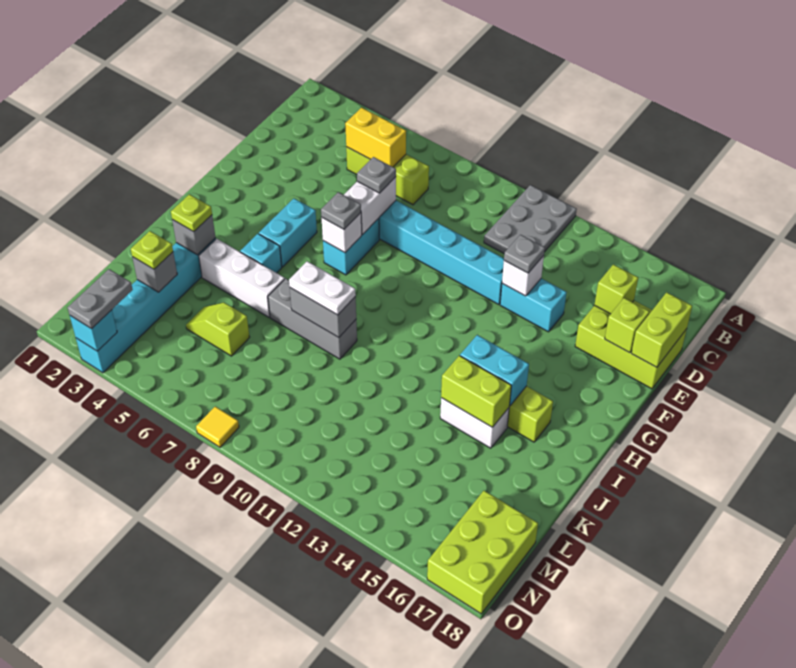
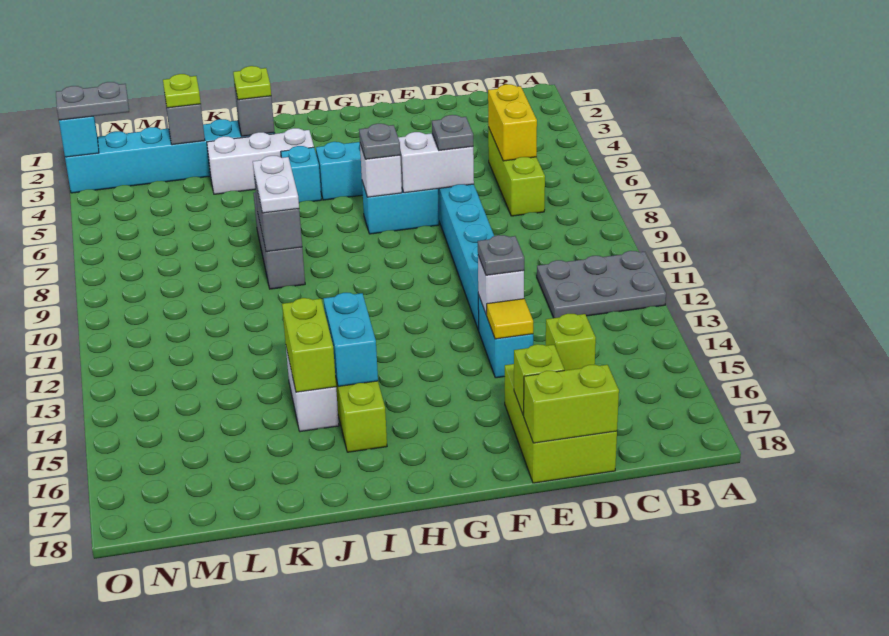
white 1x3 brick [199,239,285,317] -> white 1x3 brick turned to [207,128,314,194]
lime 1x2 slope [186,302,250,356] -> none
lime 2x3 brick [427,491,538,614] -> none
yellow 1x1 tile [196,406,239,447] -> yellow 1x1 tile moved to [486,299,533,339]

